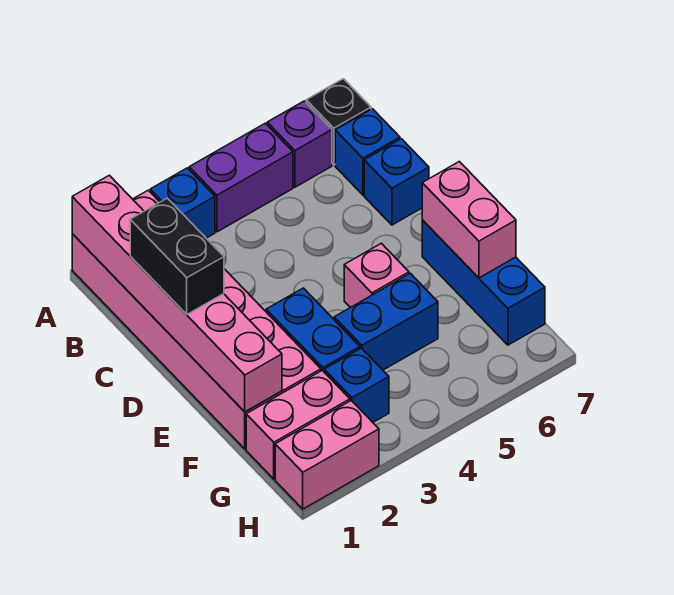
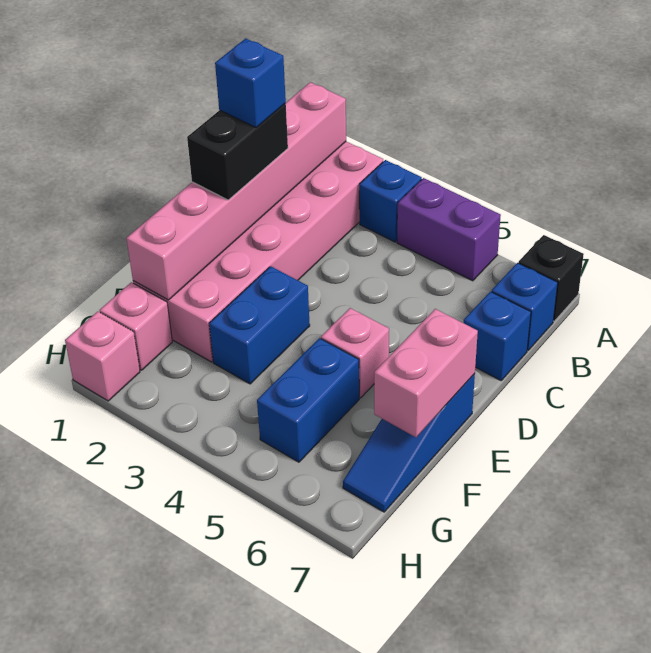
purple 1x1 brick [267,101,332,187] -> none
blue 1x3 brick [422,220,545,345] -> blue 1x3 slope [343,374,475,512]
blue 1x2 brick [334,273,438,370] -> blue 1x2 brick turned to [257,338,359,462]
pink 1x2 brick [246,370,350,479] -> pink 1x1 brick [100,282,172,370]
blue 1x1 brick [324,348,389,422] -> blue 1x1 brick moved to [215,38,286,128]
pink 1x2 brick [275,400,379,509] -> pink 1x1 brick [65,312,140,401]

